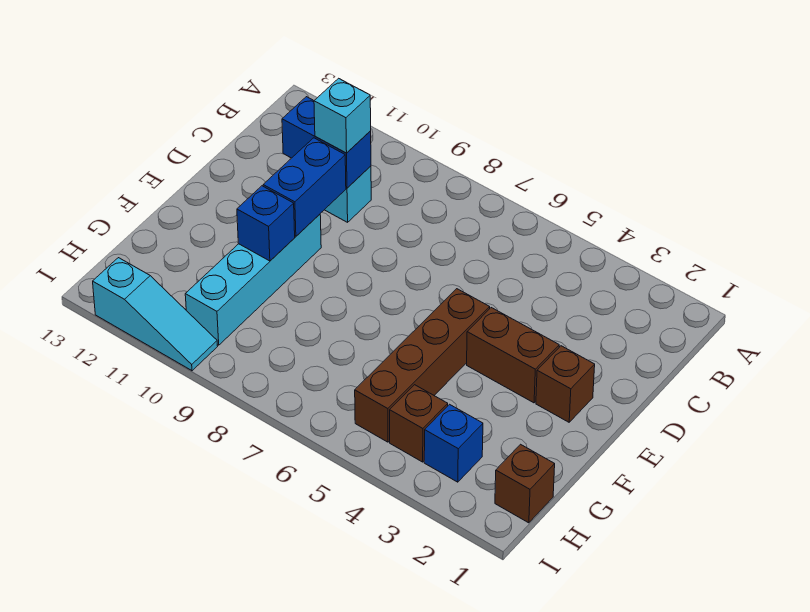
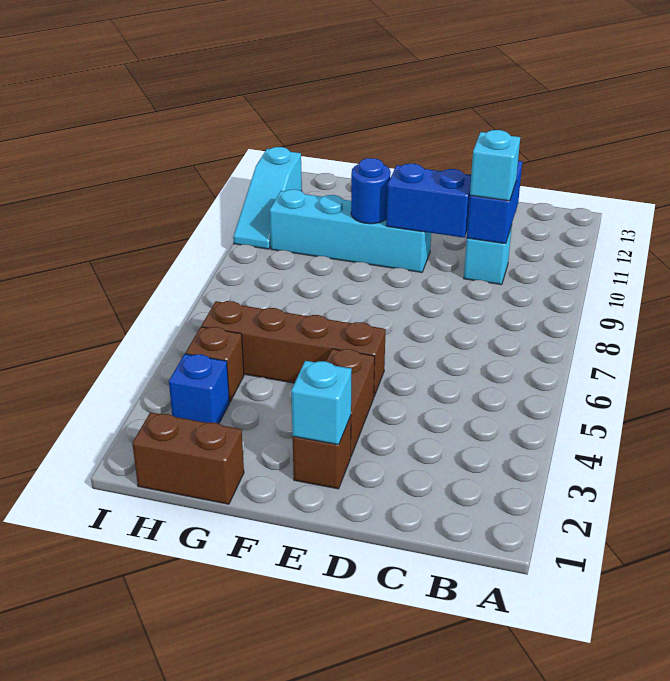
none -> cyan 1x1 brick [291,361,352,445]
blue 1x1 brick [237,186,295,261] -> blue 1x1 round brick [351,158,391,224]
brown 1x1 brick [495,444,555,523] -> brown 1x2 brick [132,412,244,504]

